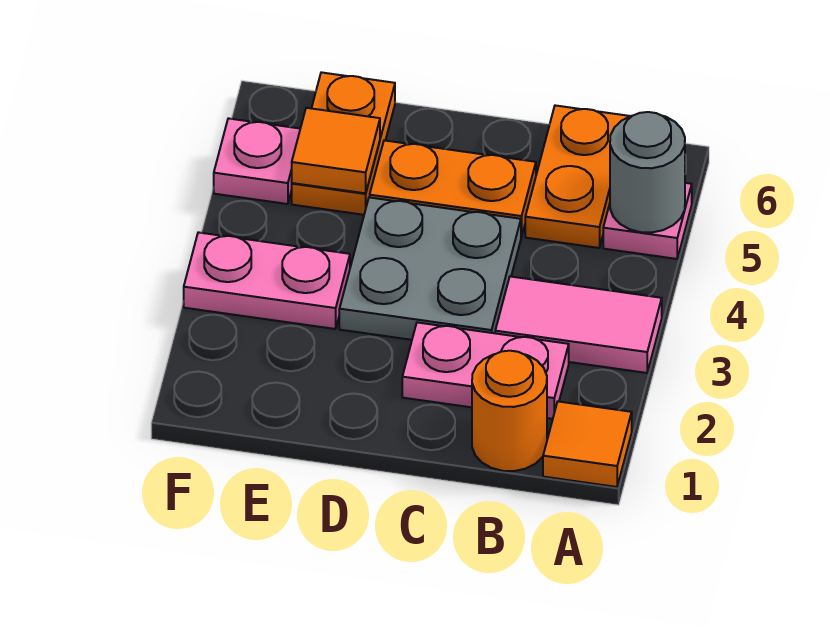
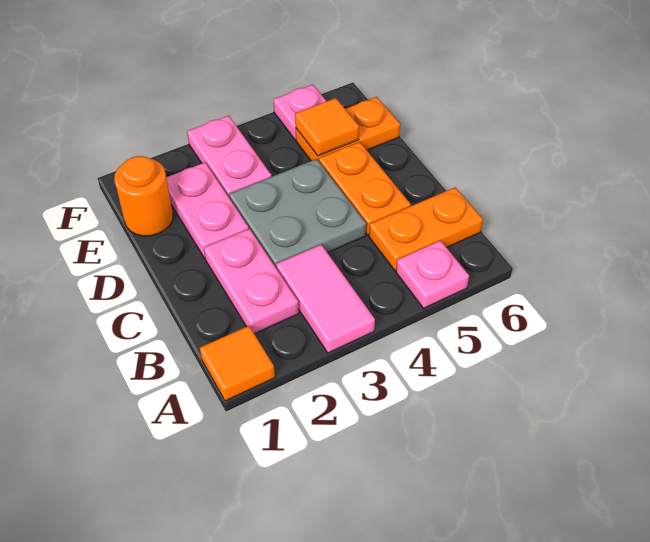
grey 1x1 round brick [610,112,685,232] -> none
orange 1x1 round brick [472,351,547,471] -> orange 1x1 round brick moved to [114,156,173,236]
none -> pink 1x2 plate [166,163,249,258]

